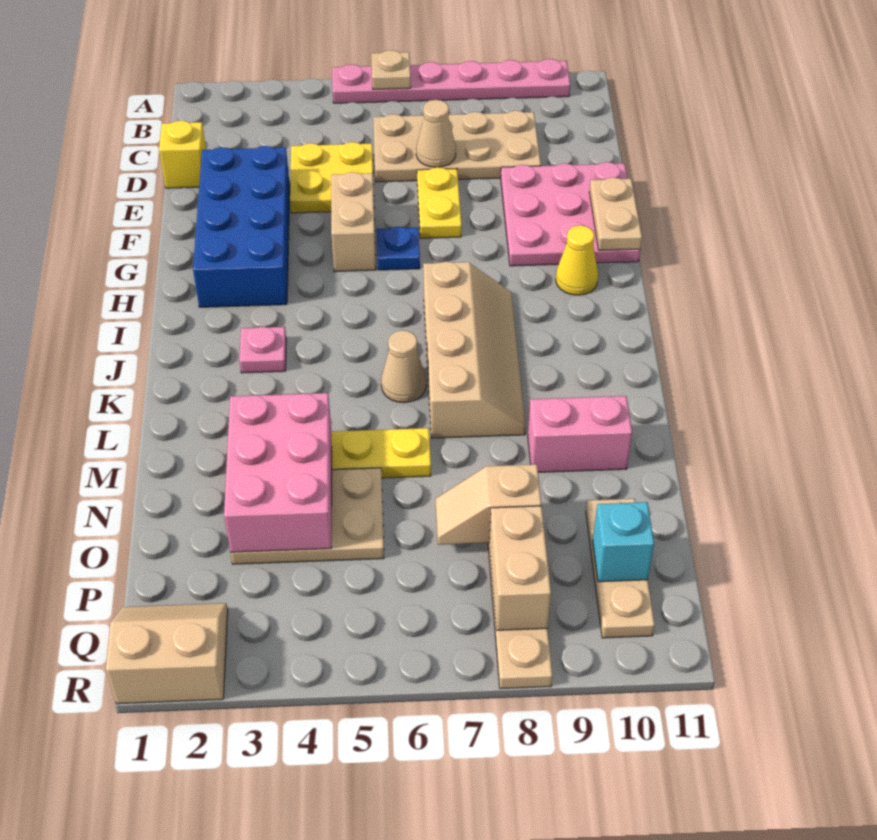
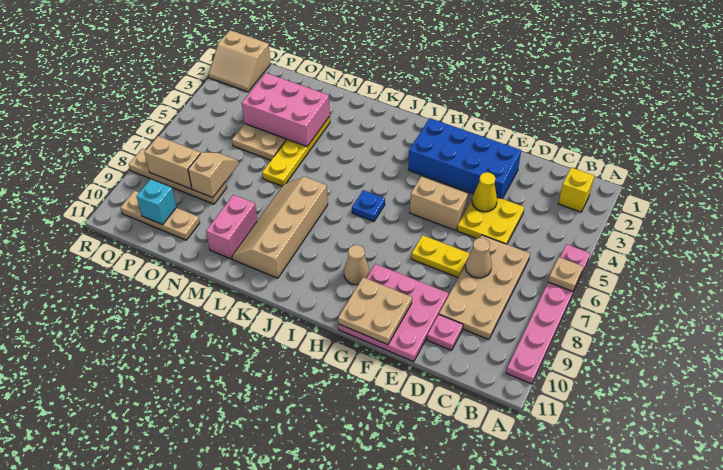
yellow 1x1 brick [159,121,206,188] -> yellow 1x1 brick moved to [558,167,594,212]
tan 1x2 plate [589,177,642,250] -> tan 2x2 plate [338,277,412,345]
blue 1x1 plate [377,227,420,270] -> blue 1x1 plate moved to [352,190,385,222]
yellow 1x1 cone [556,225,598,295] -> yellow 1x1 cone moved to [472,172,497,212]
tan 2x4 slope [423,261,526,438] -> tan 2x4 slope turned to [232,177,328,278]
pink 1x1 plate [240,327,286,373] -> pink 1x1 plate moved to [427,314,463,351]
tan 1x1 cone [381,330,426,403] -> tan 1x1 cone moved to [344,245,369,285]
tan 2x2 slope [106,603,228,704] -> tan 2x2 slope turned to [209,30,271,92]

